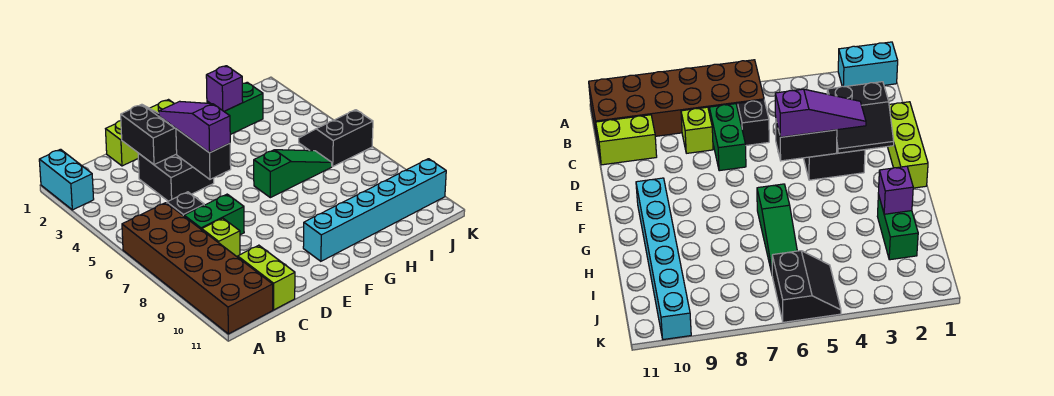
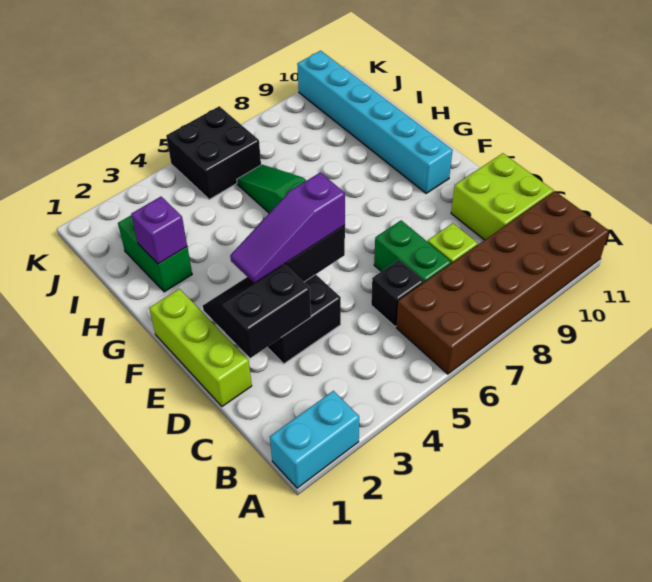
lime 1x2 brick [238,245,295,310] -> lime 2x2 brick [451,153,553,240]
black 2x2 slope [299,110,373,166] -> black 2x2 brick [166,106,261,199]

